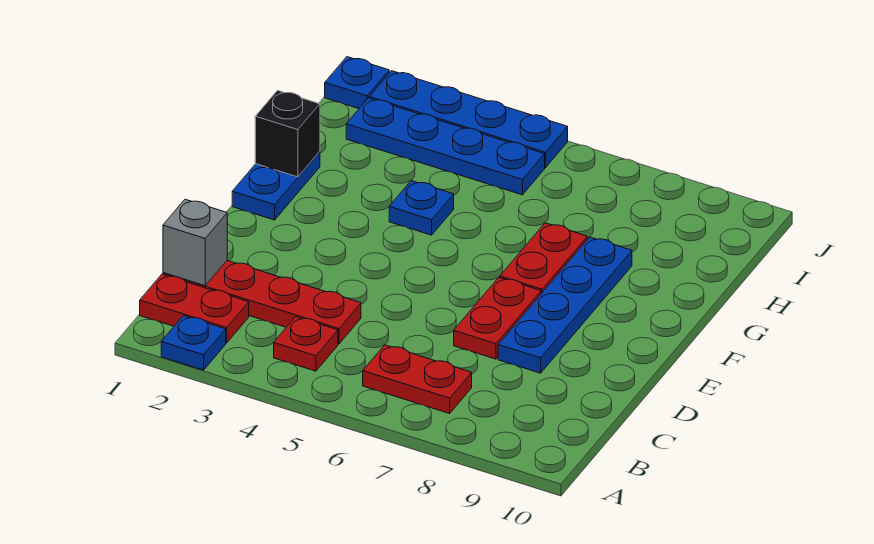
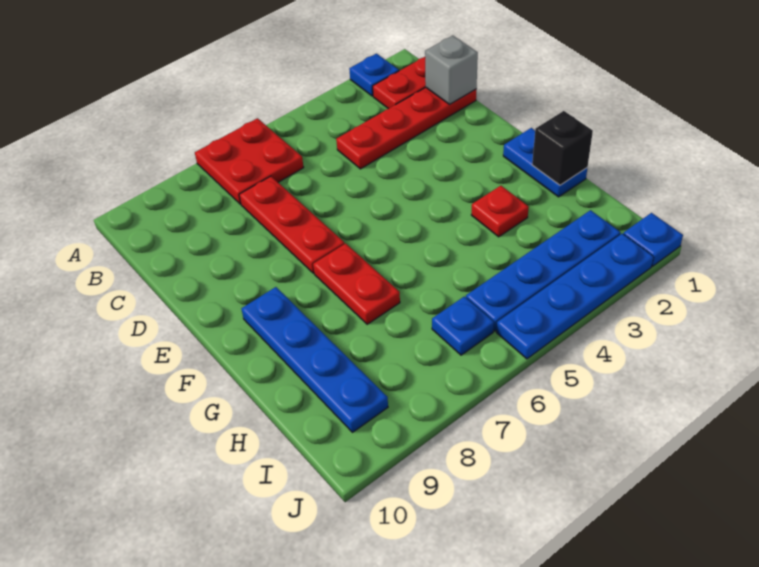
red 1x1 plate [274,317,338,371] -> red 1x1 plate moved to [471,186,529,237]
red 1x2 plate [363,345,472,413] -> red 2x2 plate [195,118,304,204]
red 1x2 plate [454,278,541,359] -> red 1x3 plate [239,176,345,273]
blue 1x4 plate [498,237,632,373] -> blue 1x4 plate moved to [241,287,388,432]
blue 1x1 plate [389,181,454,235] -> blue 1x1 plate moved to [432,296,494,355]

